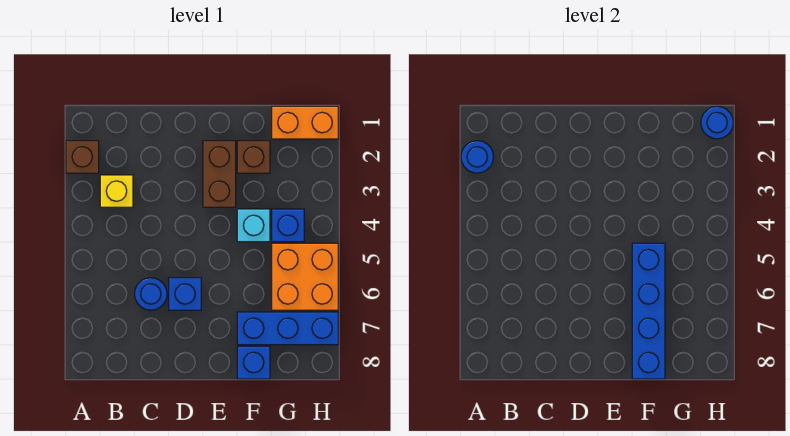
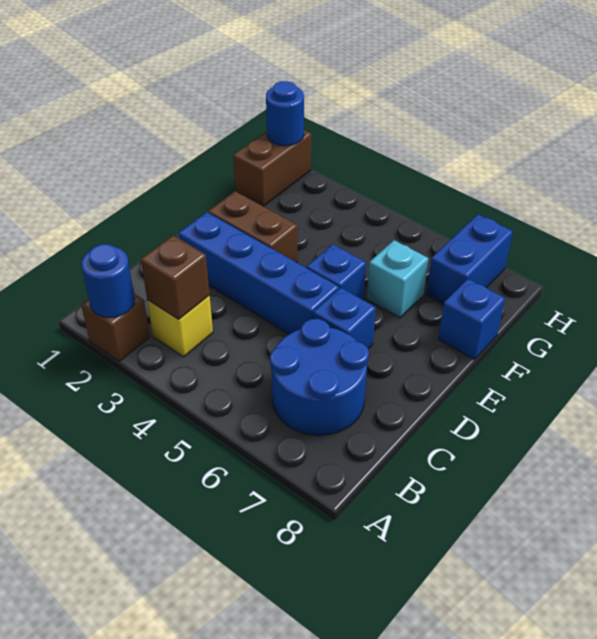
blue 1x1 round brick [135,278,167,310] -> blue 2x2 round brick [270,319,369,435]
brown 1x1 brick [237,141,270,173] -> brown 1x1 brick moved to [141,236,210,319]
cyan 1x1 brick [237,209,270,242] -> cyan 1x1 brick moved to [367,240,428,318]
blue 1x4 brick [632,243,665,379] -> blue 1x4 brick moved to [179,212,339,334]
blue 1x3 brick [237,312,338,345] -> blue 1x2 brick [427,214,513,304]
orange 1x2 brick [272,106,338,139] -> brown 1x2 brick [233,130,311,206]
blue 1x1 brick [272,209,304,242] -> blue 1x1 brick moved to [307,244,366,300]
orange 2x2 brick [272,243,338,310] -> none

